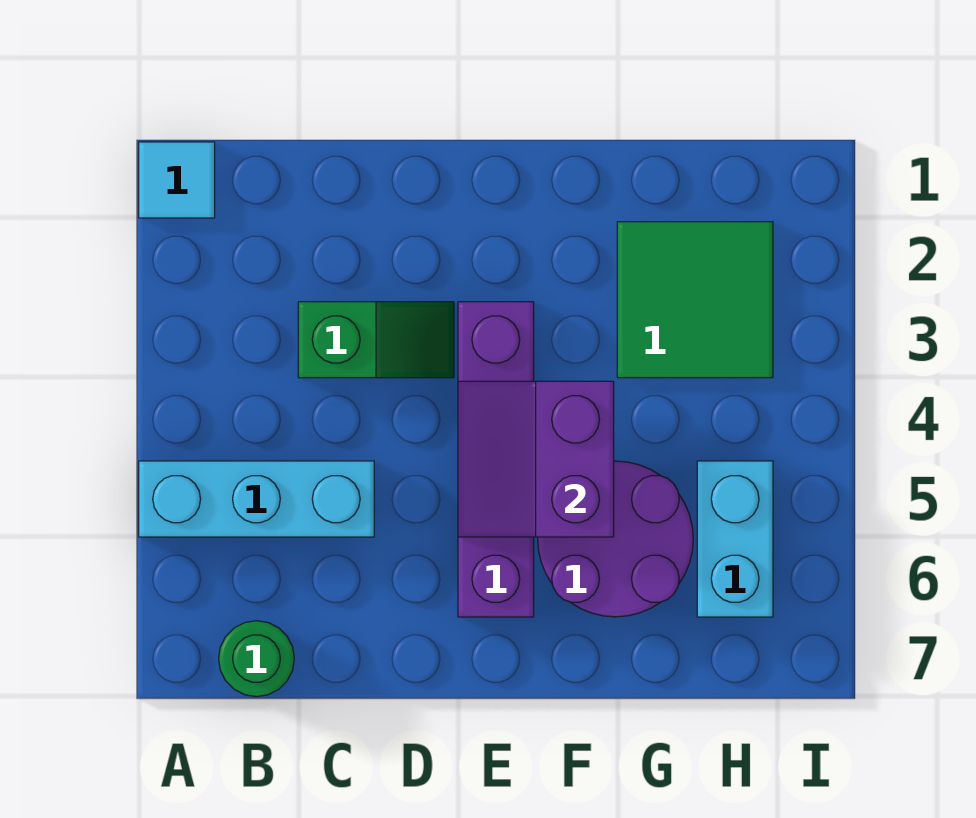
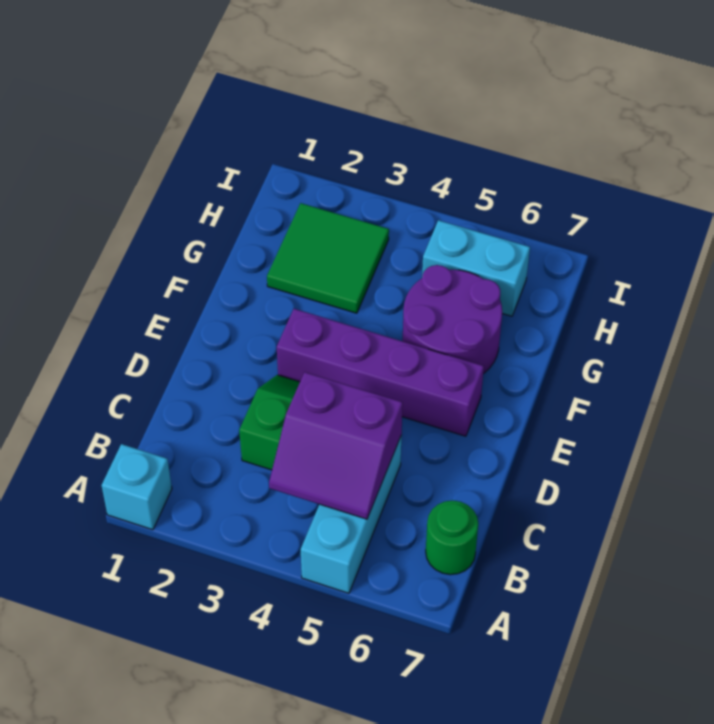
cyan 1x1 tile [139,142,215,218] -> cyan 1x1 brick [102,444,172,530]
purple 2x2 slope [458,381,614,537] -> purple 2x2 slope moved to [269,372,403,519]

